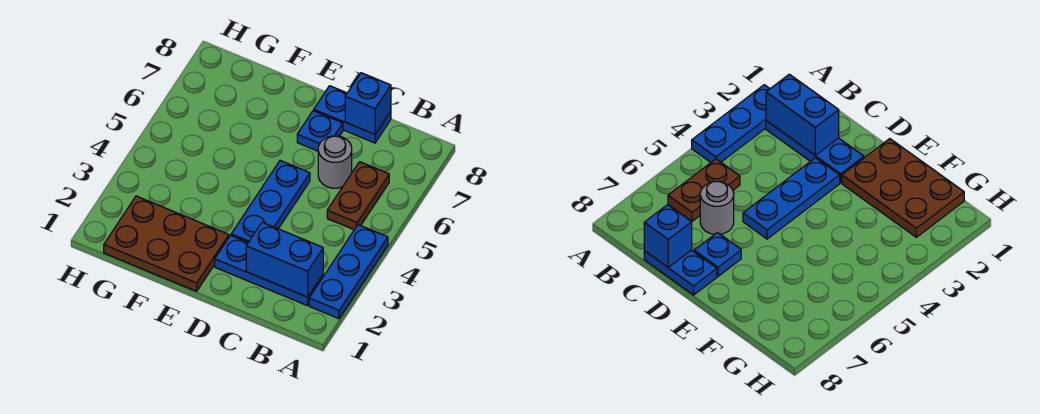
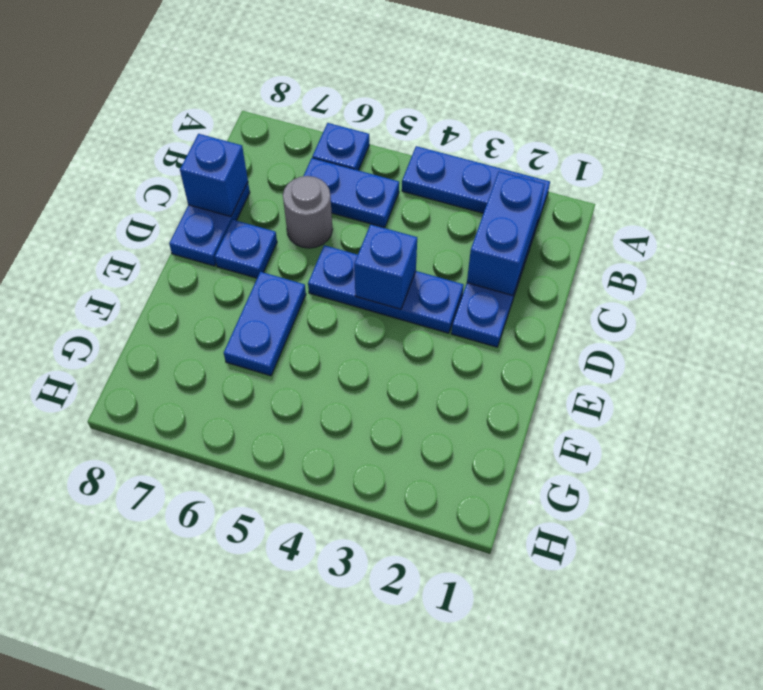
none -> blue 1x1 plate [312,123,369,170]
brown 1x2 plate [327,162,389,230] -> blue 1x2 plate [304,158,399,228]
none -> blue 1x1 brick [354,224,417,309]
brown 2x3 plate [104,196,229,291] -> none
none -> blue 1x2 plate [224,272,306,376]

